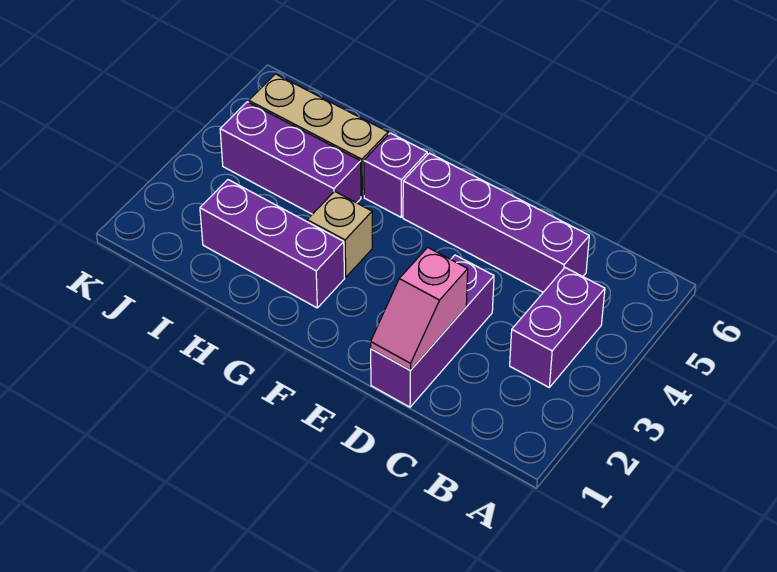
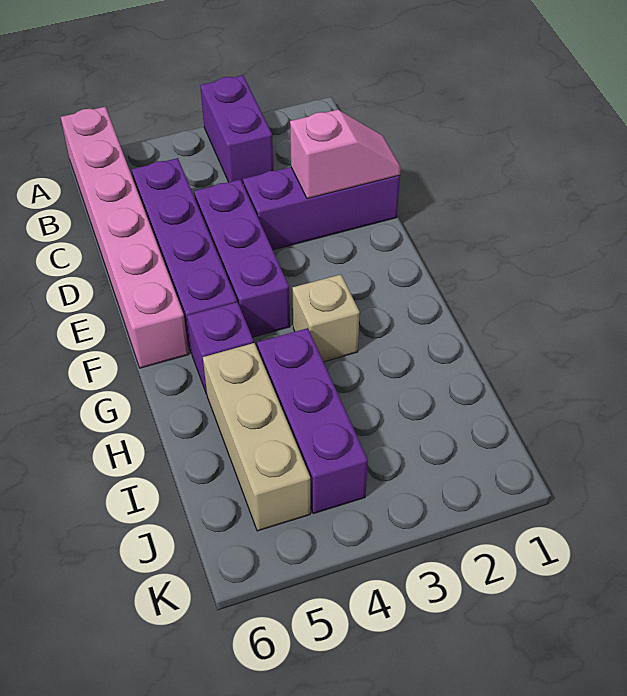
none -> pink 1x6 brick [61,107,189,368]
purple 1x2 brick [510,268,605,387] -> purple 1x2 brick turned to [200,75,273,183]
purple 1x3 brick [200,180,345,308] -> purple 1x3 brick moved to [194,179,290,337]

